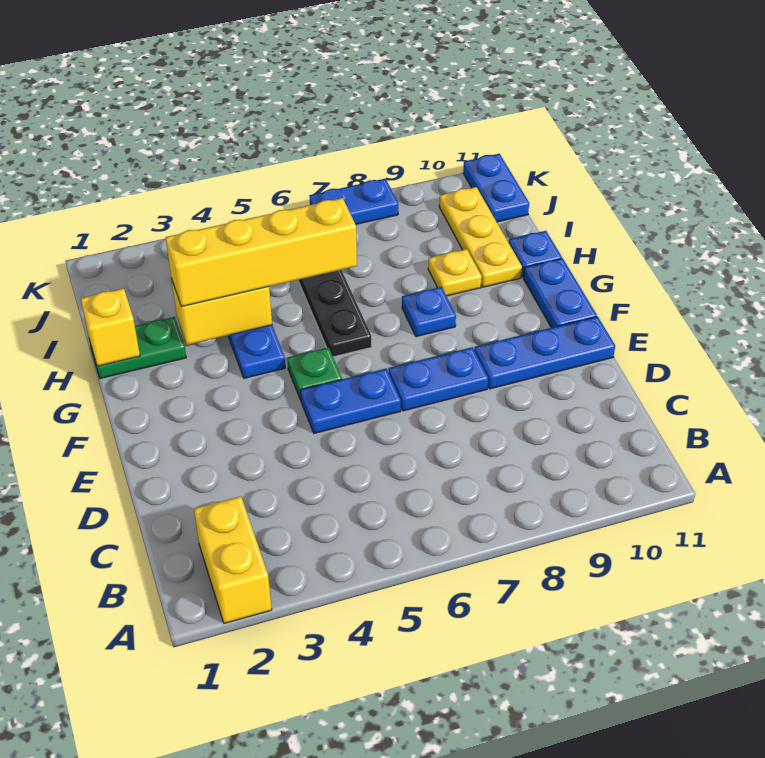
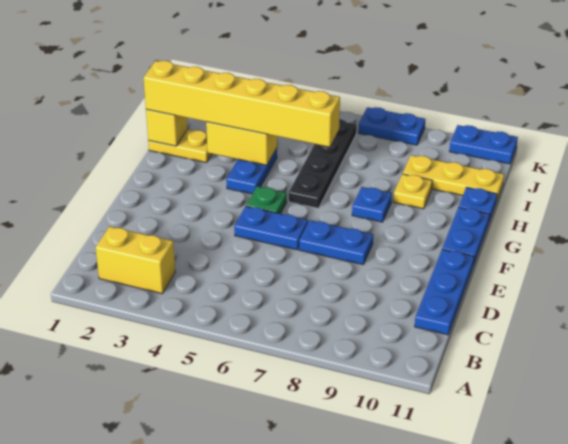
yellow 1x2 brick [194,496,272,623] -> yellow 1x2 brick turned to [96,226,175,294]
blue 1x3 plate [474,316,615,389] -> blue 1x3 plate turned to [415,249,474,335]
green 1x2 plate [89,317,186,378] -> yellow 1x2 plate [148,129,212,163]
yellow 1x4 brick [165,198,357,307] -> yellow 1x6 brick [144,61,340,147]
yellow 1x3 plate [439,187,522,287] -> yellow 1x3 plate turned to [403,155,504,202]
blue 1x2 plate [463,154,529,222] -> blue 1x2 plate turned to [449,125,518,164]

